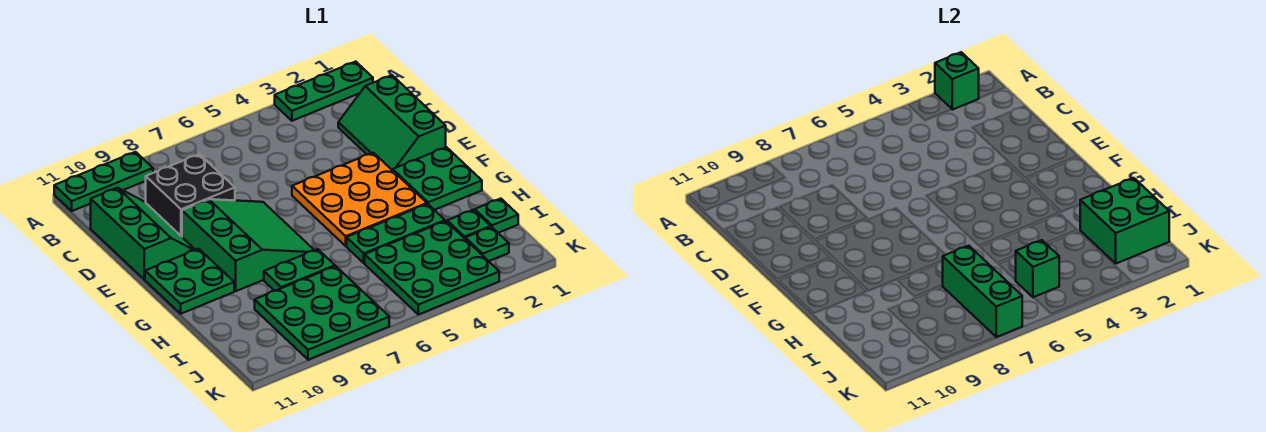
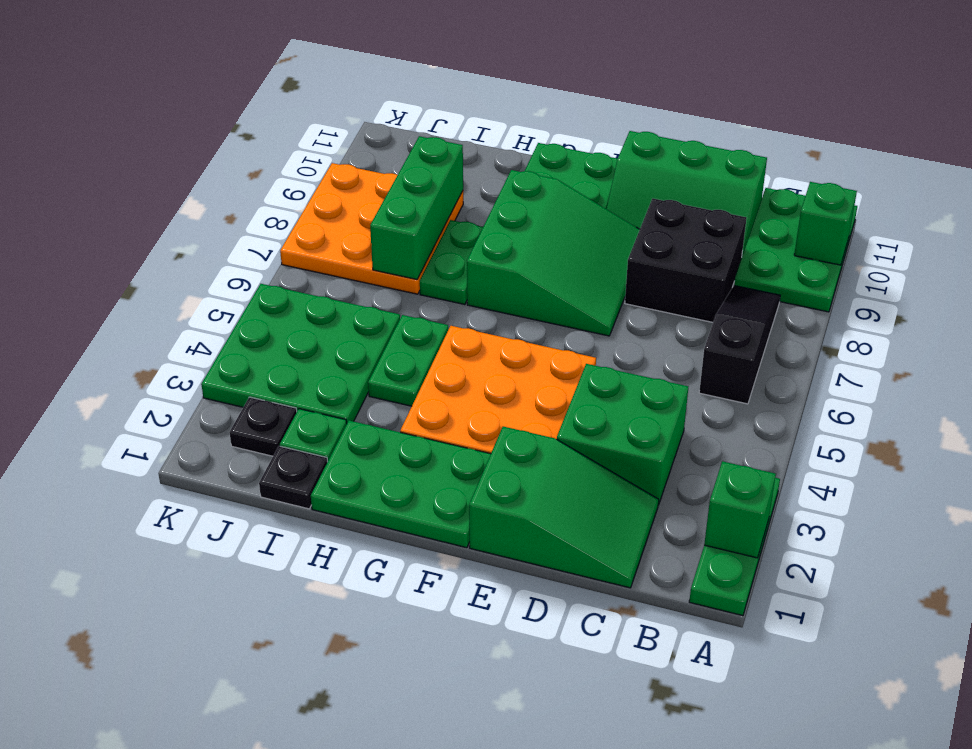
green 1x3 plate [54,152,153,211] -> green 2x3 plate [734,188,857,312]
none -> black 1x3 slope [699,286,780,404]
green 2x3 slope [338,75,446,171] -> green 2x3 slope turned to [469,427,659,588]
green 3x3 slope [182,199,314,291] -> green 3x3 slope turned to [467,170,640,336]
green 2x2 plate [393,147,482,210] -> green 2x3 plate [311,420,491,548]
green 1x3 plate [347,204,445,263] -> green 1x2 plate [368,315,448,406]
green 1x1 plate [474,199,518,233] -> black 1x1 plate [259,446,327,509]
green 2x2 brick [1080,178,1169,263] -> green 2x2 brick moved to [557,364,688,505]
green 3x3 plate [255,266,389,360] -> orange 3x3 plate [280,163,463,294]
green 1x3 brick [943,246,1022,337] -> green 1x3 brick turned to [370,136,463,279]
green 1x1 plate [465,227,509,261] -> black 1x1 plate [229,397,297,456]
green 1x1 brick [1016,240,1059,298] -> green 1x1 brick moved to [794,182,857,265]

